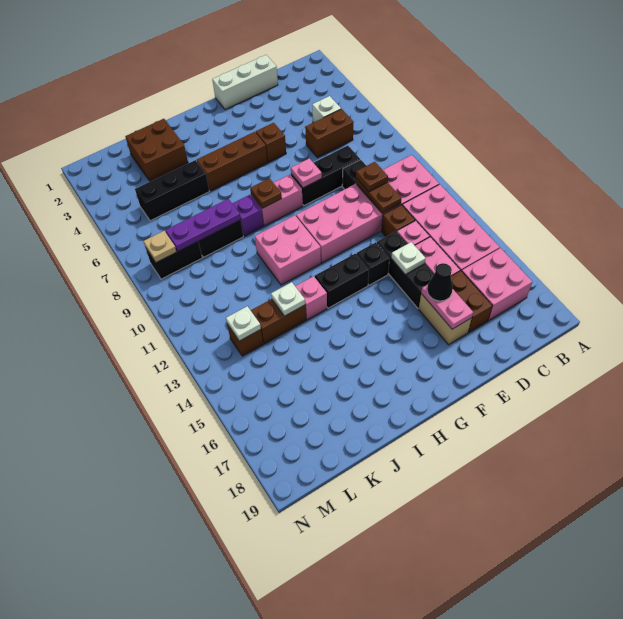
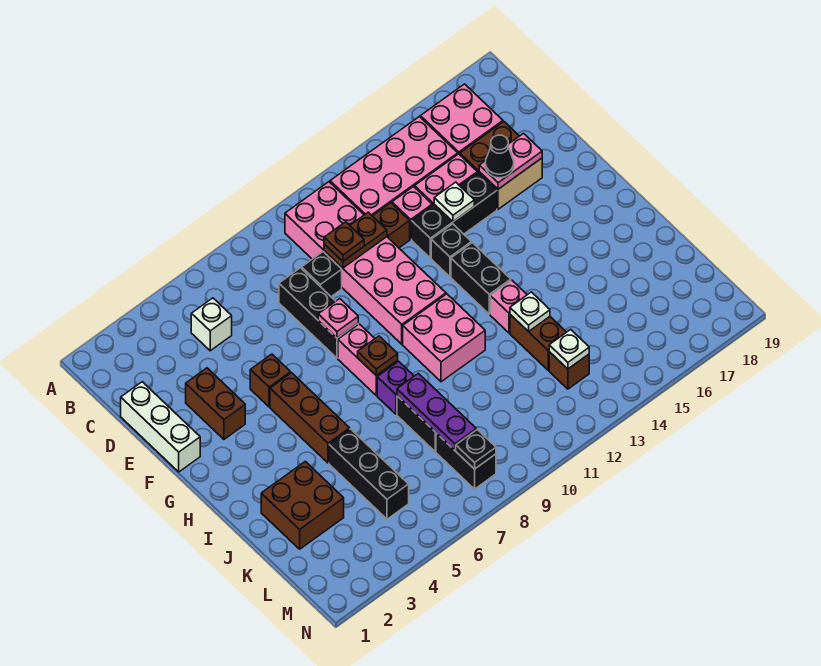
brown 1x2 brick [305,109,354,158] -> brown 1x2 brick moved to [186,368,245,439]
tan 1x1 plate [143,231,177,262] -> black 1x1 plate [456,430,496,469]

